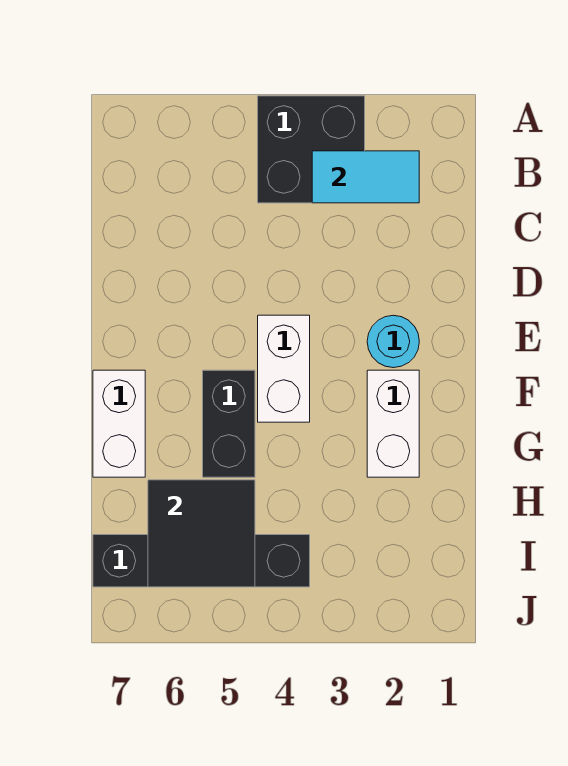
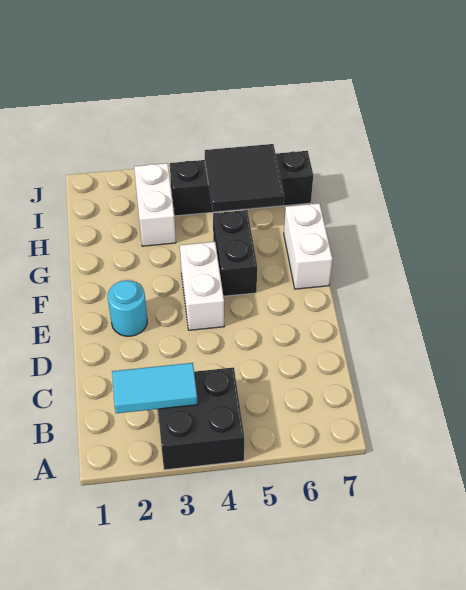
white 1x2 brick [367,370,419,477] -> white 1x2 brick moved to [134,163,176,246]

